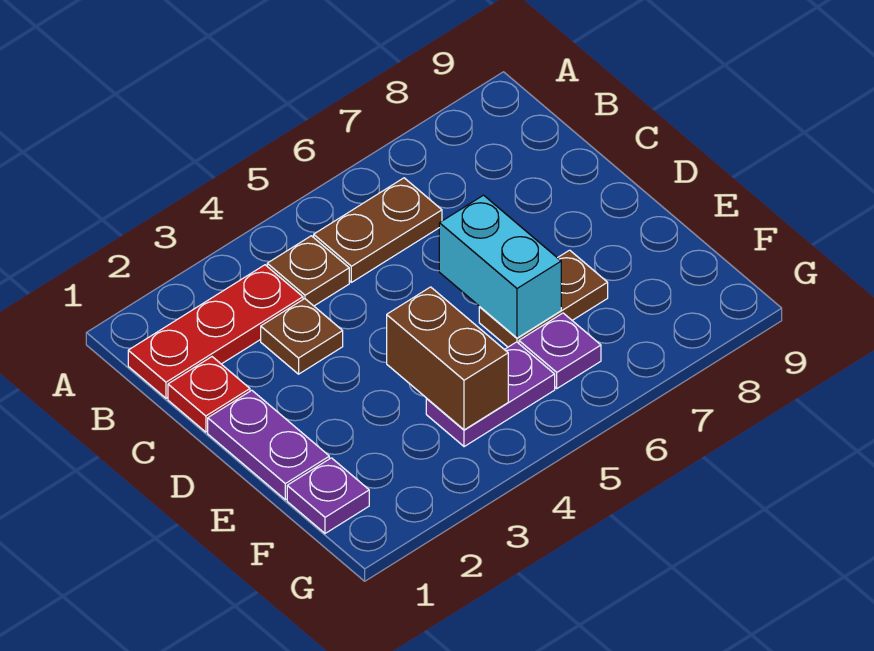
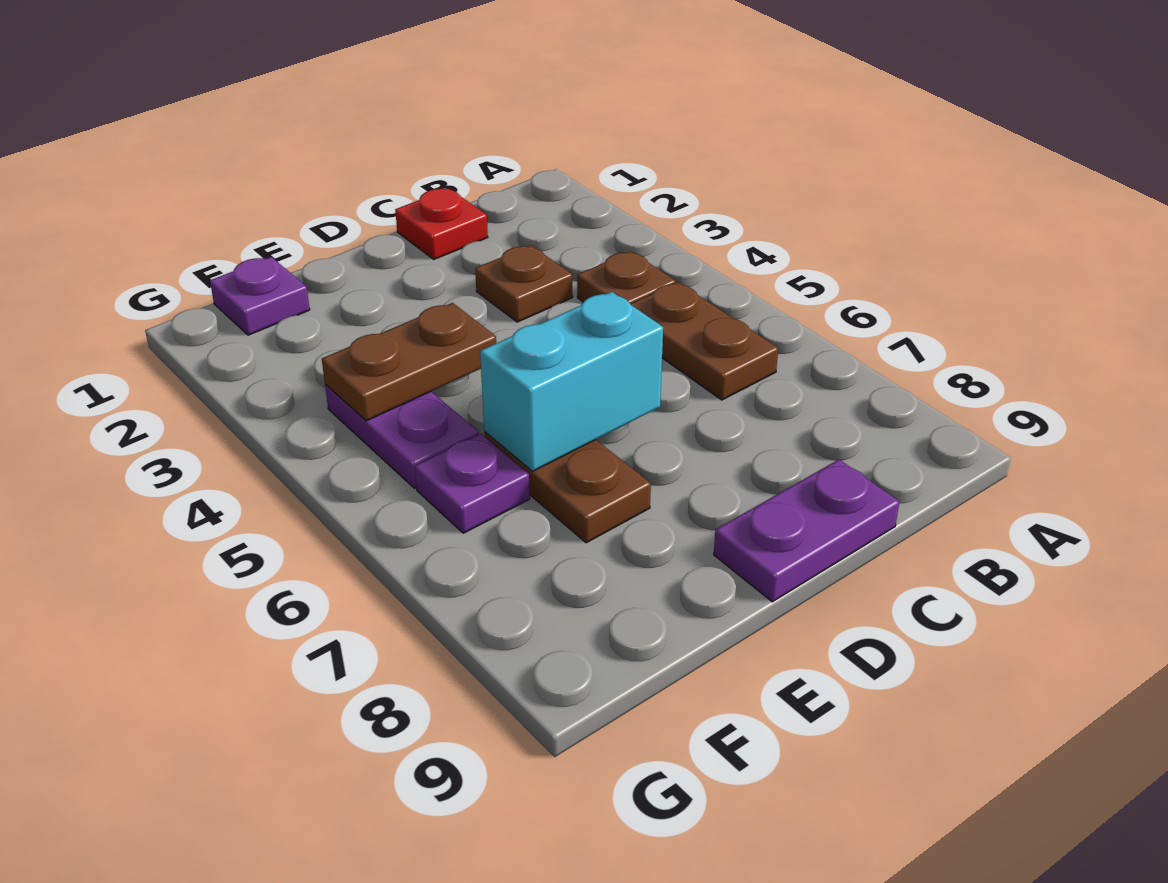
red 1x3 plate [128,265,303,398] -> none
purple 1x2 plate [208,390,329,500] -> purple 1x2 plate moved to [714,460,899,602]
brown 1x2 brick [387,287,508,430] -> brown 1x2 plate [322,303,496,421]

